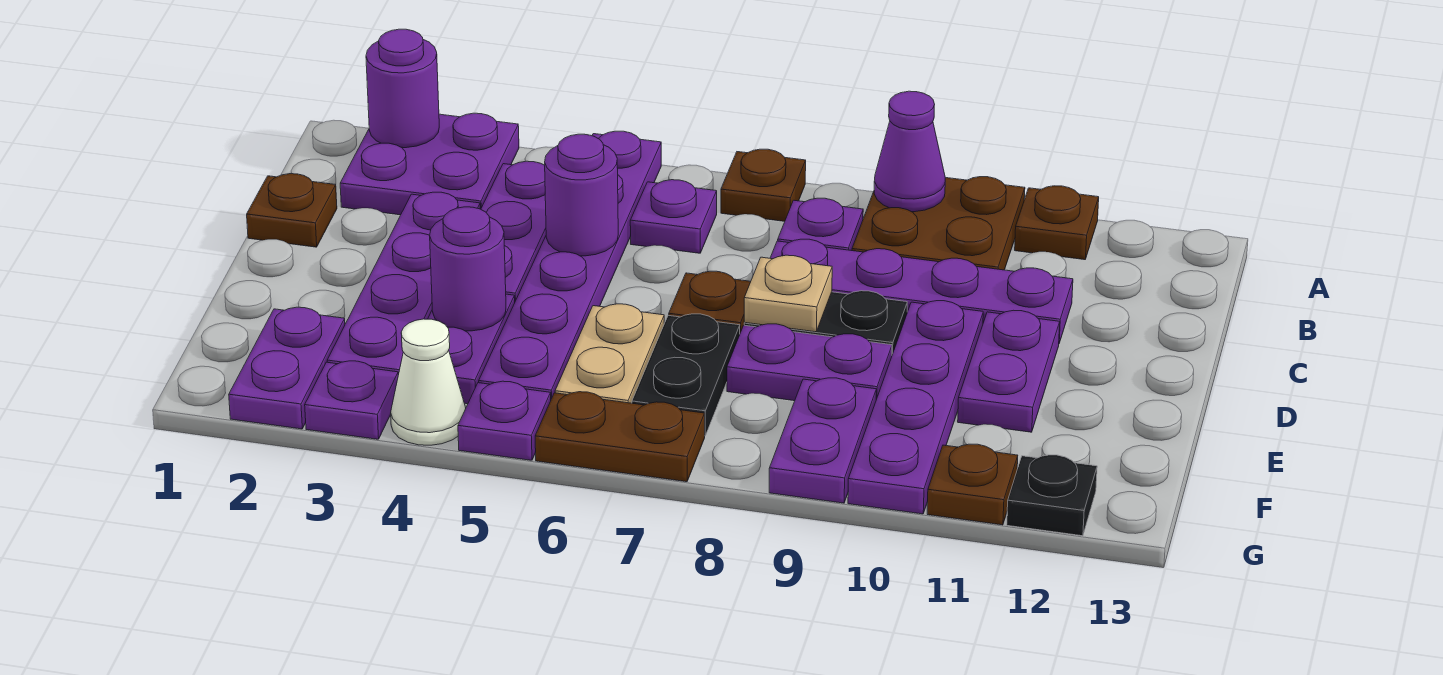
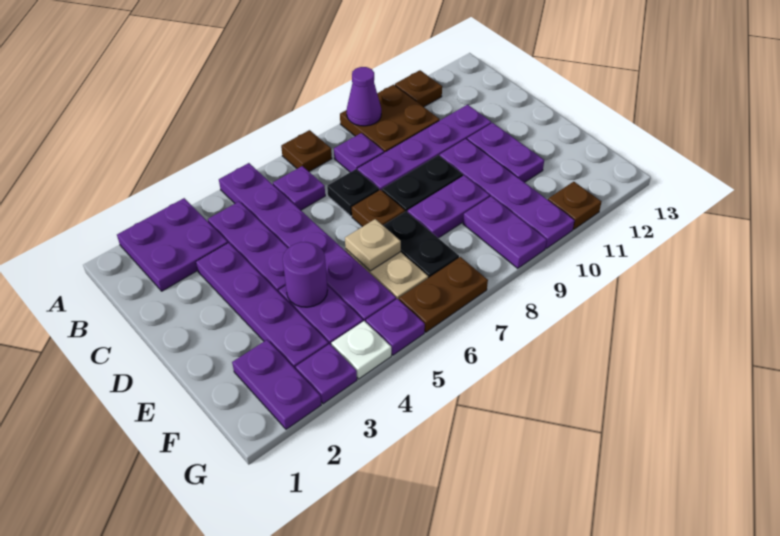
purple 1x1 round brick [366,29,439,148] -> none
brown 1x1 plate [247,173,337,247] -> none
purple 1x1 round brick [545,134,618,256] -> none
tan 1x1 plate [744,255,832,332] -> tan 1x1 plate moved to [345,219,401,271]
white 1x1 cone [391,319,466,445] -> white 1x1 plate [331,321,391,379]
black 1x1 plate [1007,455,1097,536] -> black 1x1 plate moved to [327,169,379,216]

